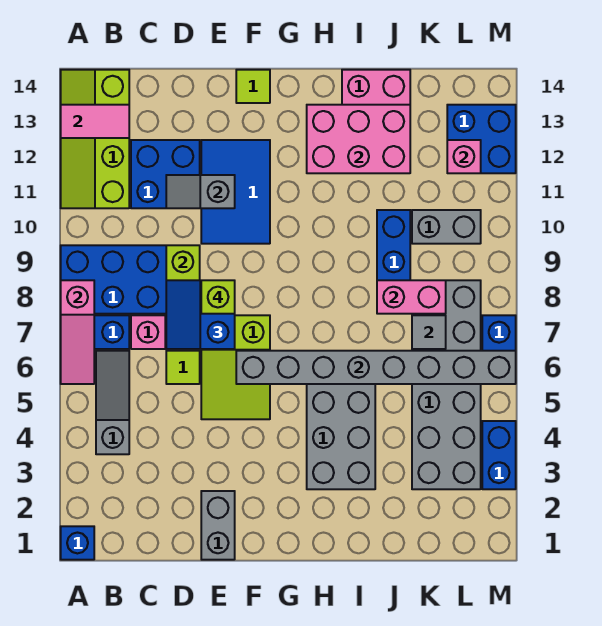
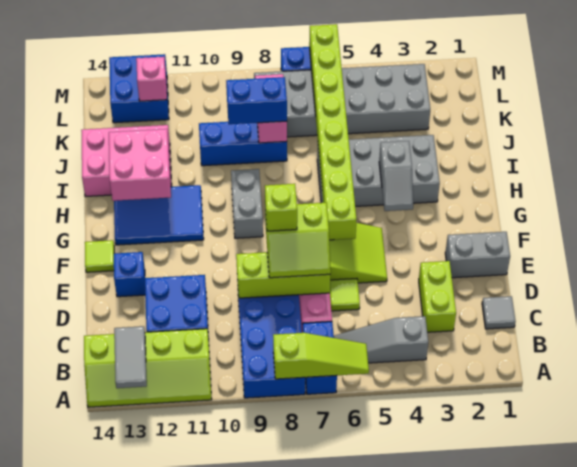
blue 1x1 brick [61,526,94,560] -> blue 1x1 brick moved to [114,252,145,297]
pink 1x3 slope [61,280,94,384] -> lime 1x3 slope [273,332,369,379]
pink 1x2 tile [61,105,129,138] -> grey 1x2 tile [114,326,147,388]
none -> lime 1x2 brick [419,261,456,332]
blue 2x2 slope [166,280,235,349] -> lime 2x2 slope [265,203,331,278]
grey 1x2 slope [166,175,235,208] -> grey 1x2 slope moved to [379,141,413,211]
blue 2x3 tile [201,140,270,244] -> blue 2x3 tile moved to [114,185,204,245]
grey 1x8 brick [236,351,516,384] -> lime 1x8 brick [309,24,356,240]
pink 2x3 brick [307,105,410,173] -> pink 2x2 brick [109,129,171,201]
grey 1x1 tile [412,315,446,349] -> grey 1x1 tile moved to [482,296,516,329]
grey 1x2 brick [412,210,481,244] -> grey 1x2 brick moved to [231,169,263,238]
blue 1x2 brick [482,421,516,489] -> blue 1x2 brick moved to [226,77,287,124]

